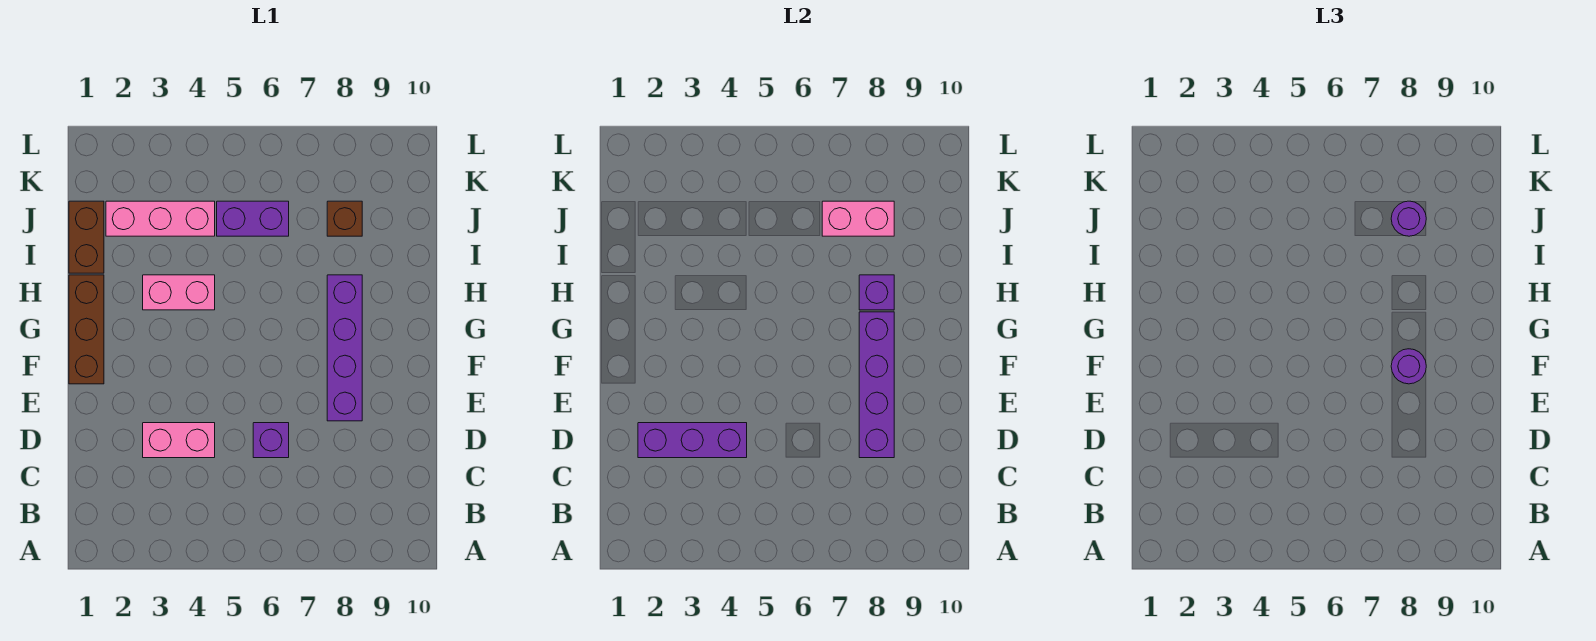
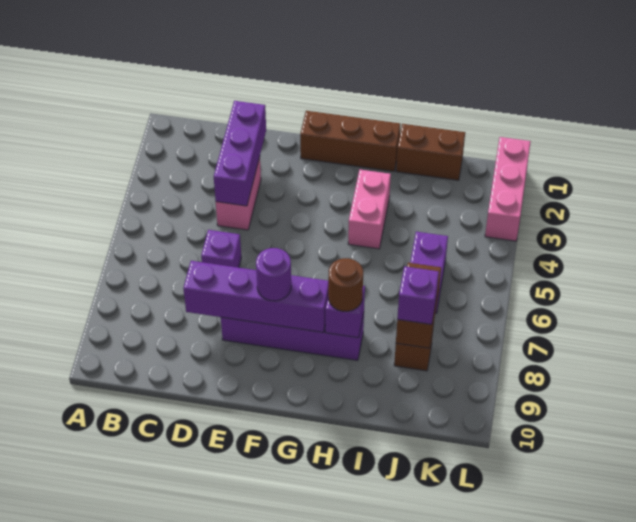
none -> brown 1x1 round brick [328,258,363,311]
pink 1x3 brick [106,201,215,236] -> pink 1x3 brick moved to [485,137,531,241]
pink 1x2 brick [822,201,894,236] -> brown 1x2 brick [396,263,441,348]
purple 1x1 round brick [1391,201,1426,236] -> purple 1x1 brick [397,266,439,324]

